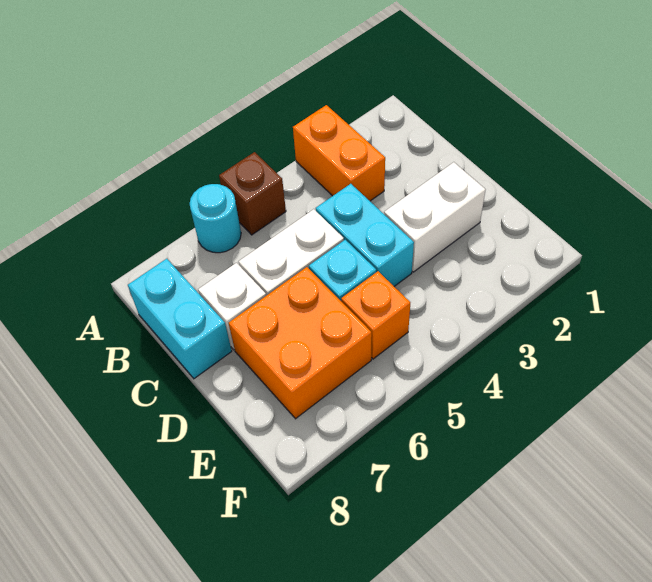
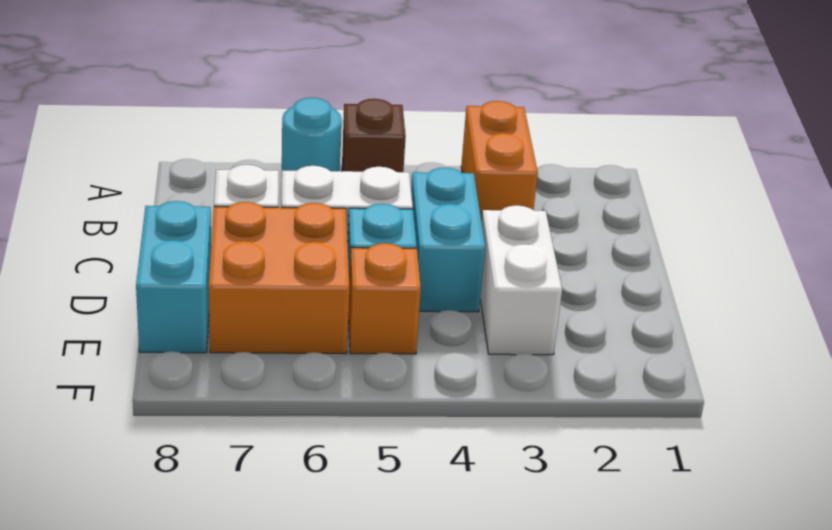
cyan 1x2 brick [128,259,232,379] -> cyan 1x2 brick moved to [136,201,211,353]
white 1x2 brick [384,162,485,272] -> white 1x2 brick turned to [480,205,562,355]

